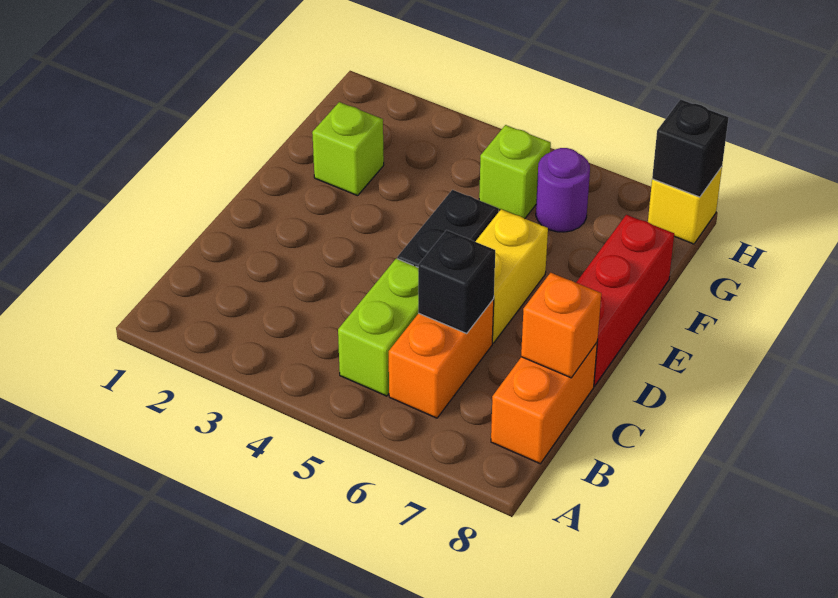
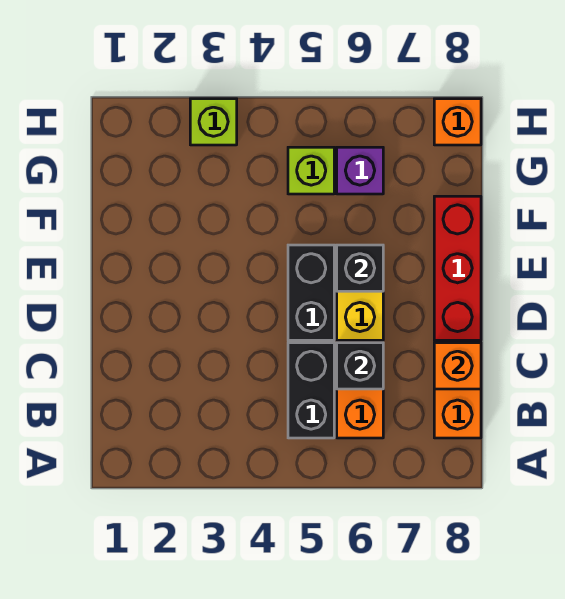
lime 1x2 brick [338,258,418,396] -> black 1x2 brick [288,343,334,438]
lime 1x1 brick [312,102,384,196] -> lime 1x1 brick moved to [190,99,237,145]
purple 1x1 round brick [536,148,590,232] -> purple 1x1 brick [337,147,383,194]
yellow 1x1 brick [648,167,722,244] -> orange 1x1 brick [434,99,481,145]
black 1x1 brick [652,99,729,197] -> black 1x1 brick moved to [337,245,383,291]

